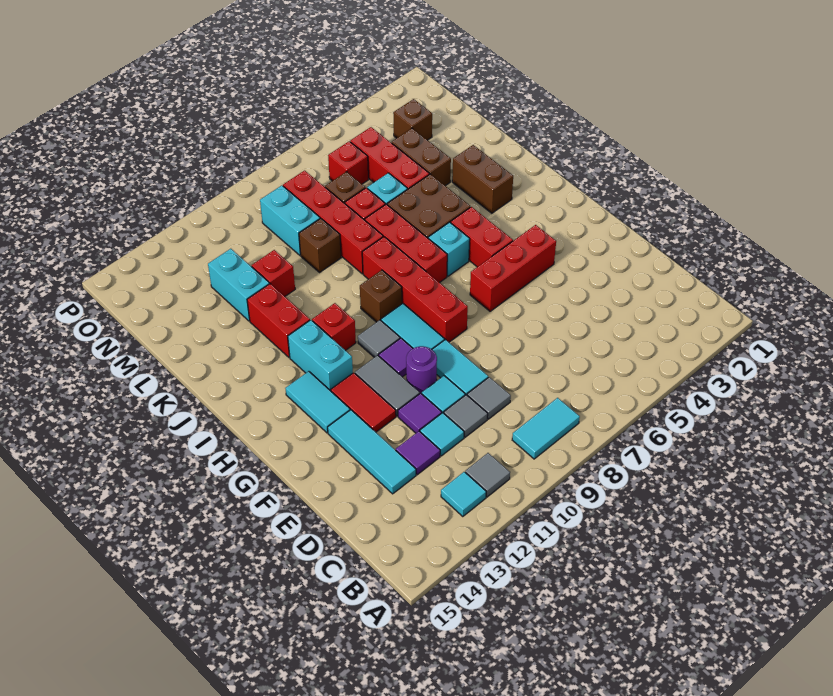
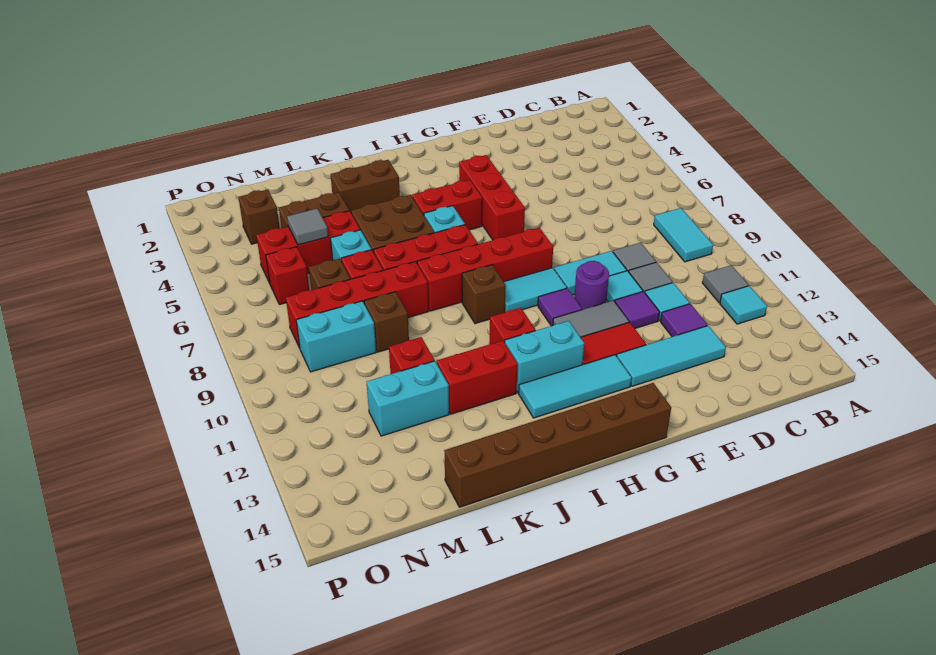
cyan 1x2 tile [285,371,350,433] -> cyan 1x3 tile [519,355,632,418]
none -> brown 1x6 brick [444,383,671,507]
grey 1x1 tile [358,320,400,357] -> grey 1x1 tile moved to [287,209,328,245]

